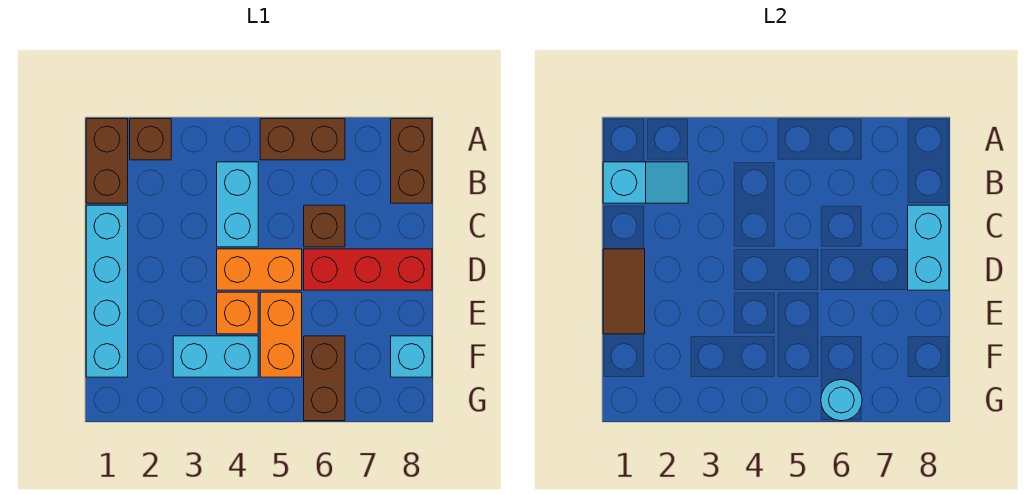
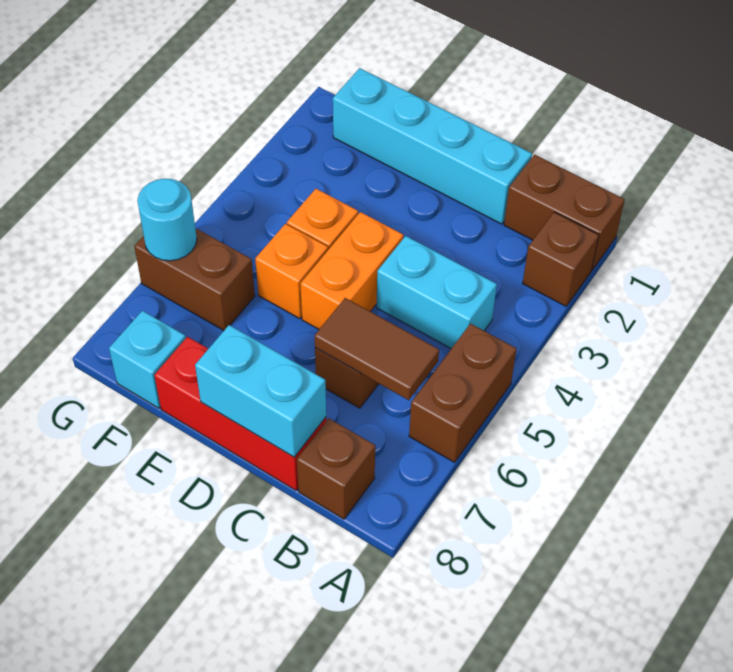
brown 1x2 brick [391,119,432,203] -> brown 1x1 brick [297,418,375,519]
cyan 1x2 slope [603,162,688,203] -> none
brown 1x2 tile [603,249,645,334] -> brown 1x2 tile moved to [315,298,439,400]
red 1x3 brick [304,249,432,290] -> red 1x3 brick turned to [154,337,326,490]
orange 1x2 brick [260,292,302,377] -> orange 1x1 brick [255,224,328,319]
cyan 1x2 brick [173,336,258,377] -> none

